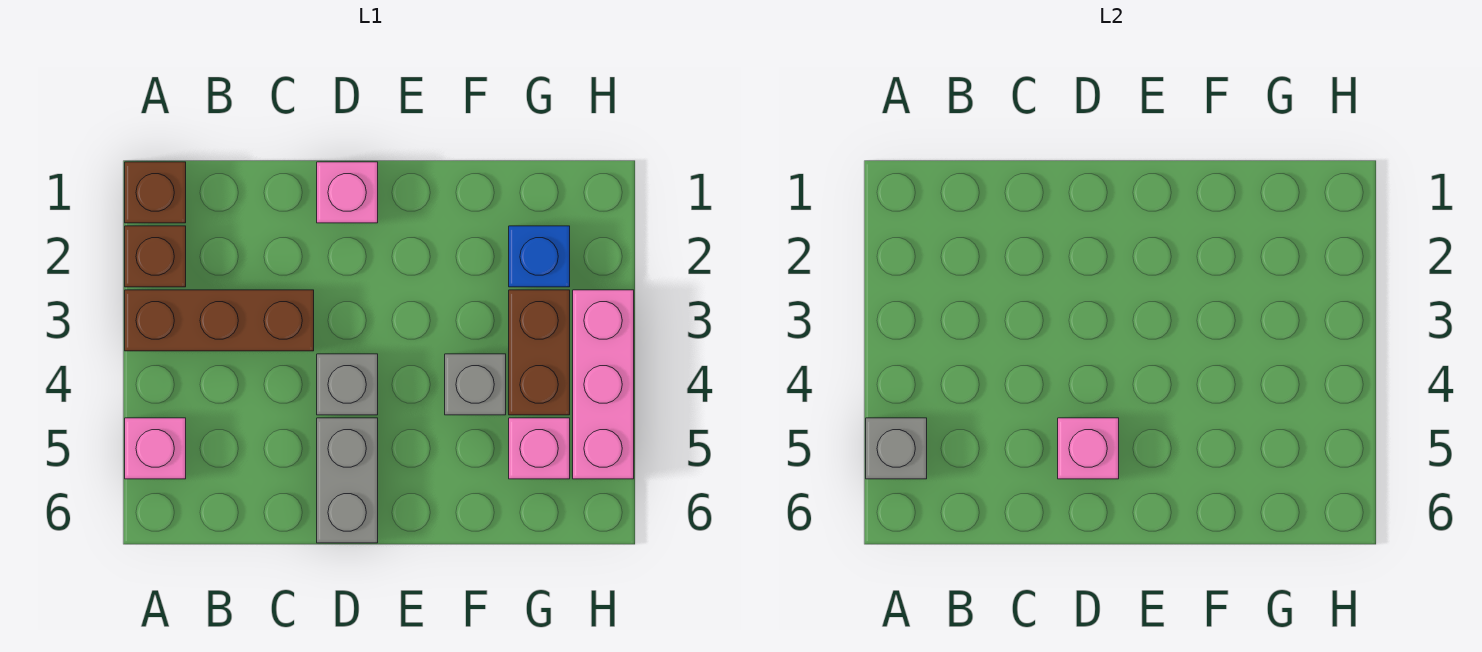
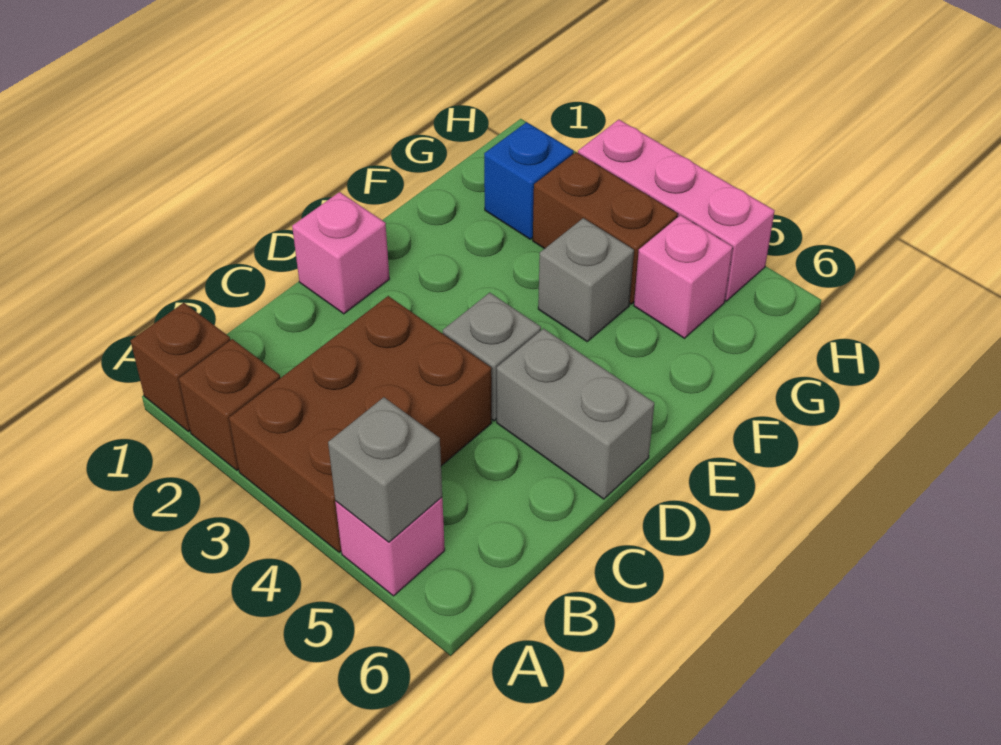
brown 1x3 brick [125,290,314,351] -> brown 2x3 brick [229,296,492,552]
pink 1x1 brick [1058,418,1119,479] -> none

